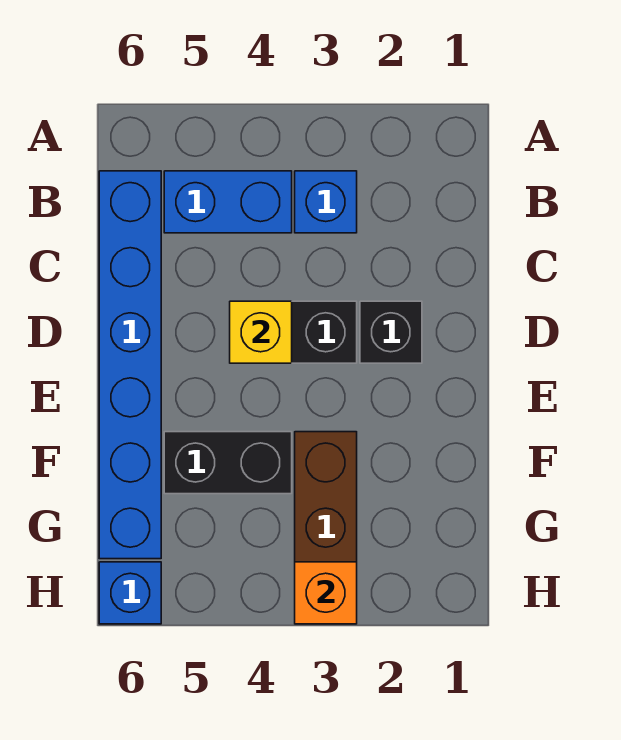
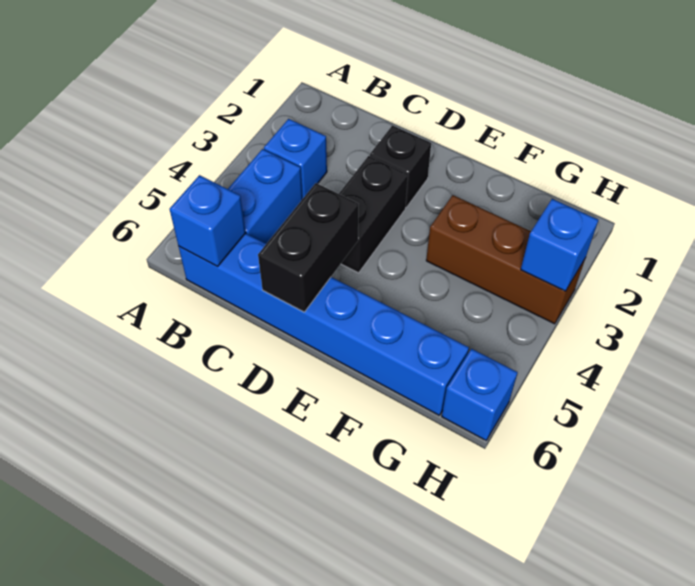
none -> blue 1x1 brick [170,175,246,266]
yellow 1x1 brick [230,301,292,363] -> none
black 1x2 brick [164,432,292,494] -> black 1x2 brick moved to [258,183,358,312]
orange 1x1 brick [295,562,357,624] -> blue 1x1 brick [521,199,598,291]

